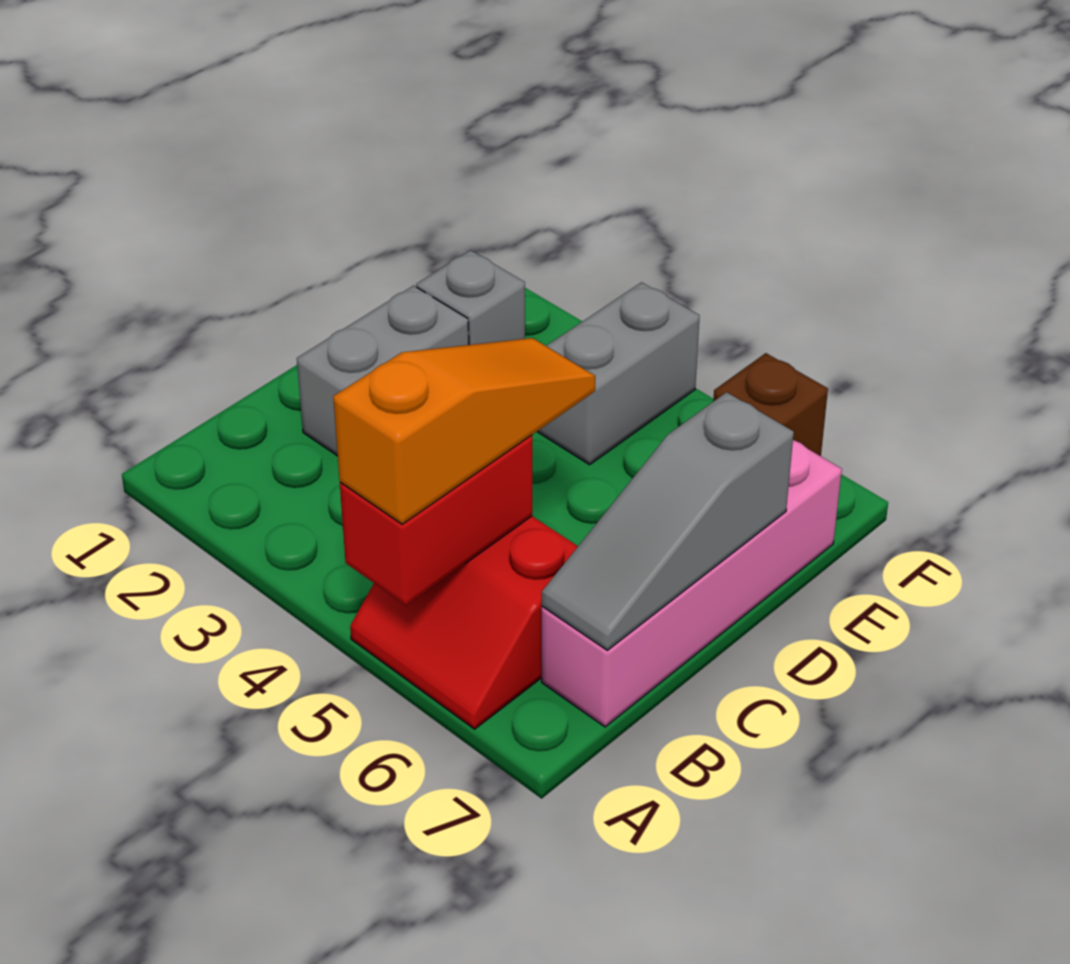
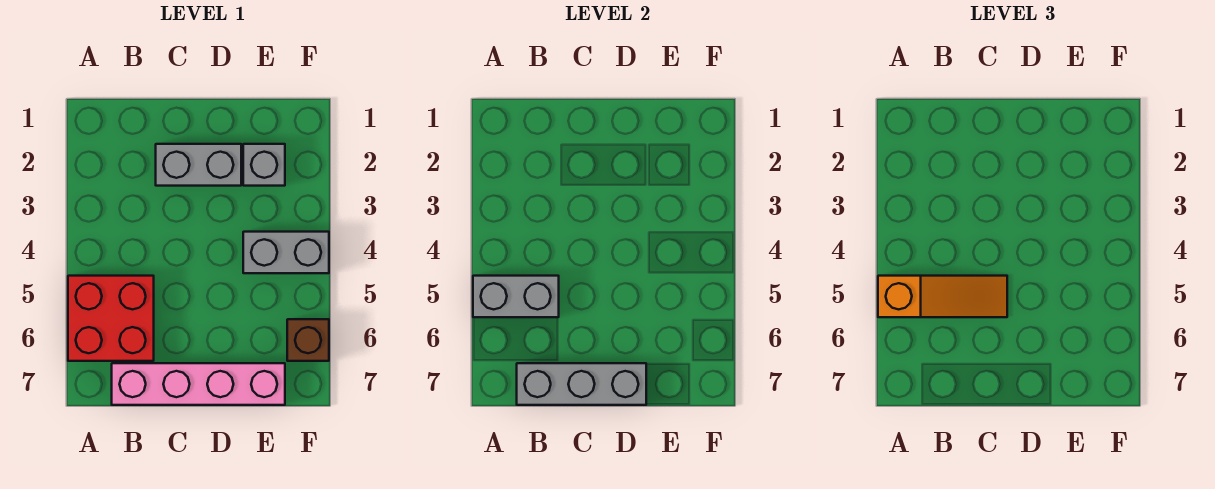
red 2x2 slope [350,516,578,729] -> red 2x2 brick [68,276,154,361]
red 1x2 brick [340,435,532,606] -> grey 1x2 brick [473,276,559,317]
grey 1x3 slope [542,392,794,650] -> grey 1x3 brick [517,363,646,405]

